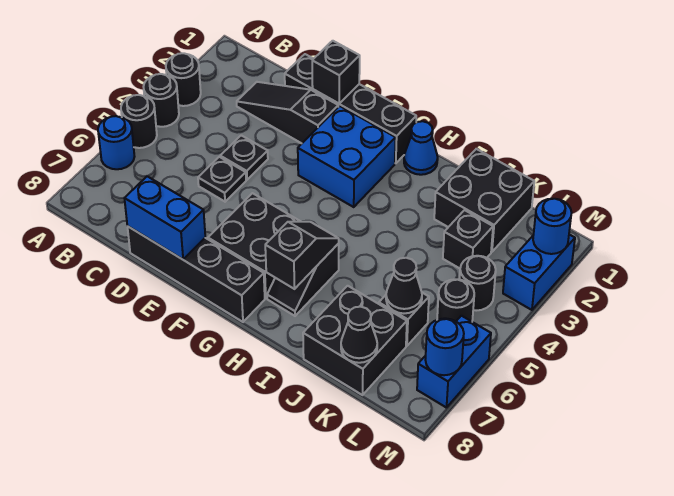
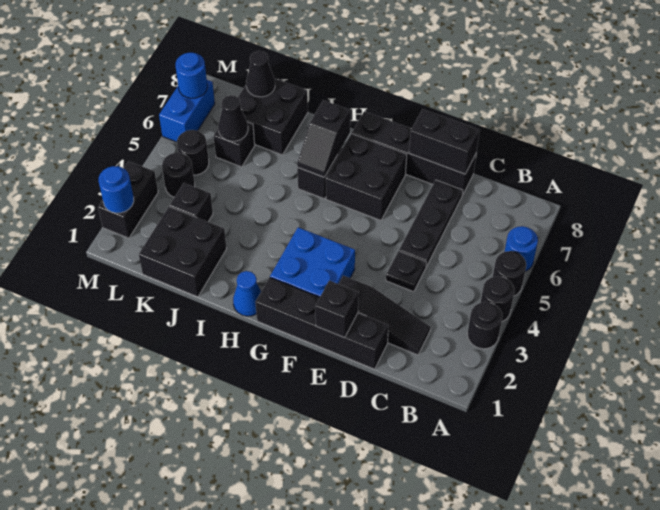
black 1x1 plate [198,157,246,202] -> black 1x3 plate [399,180,463,267]
blue 1x2 brick [124,176,205,259] -> black 1x2 brick [409,109,480,174]
blue 1x2 brick [503,235,575,310] -> black 1x2 brick [98,161,158,238]

